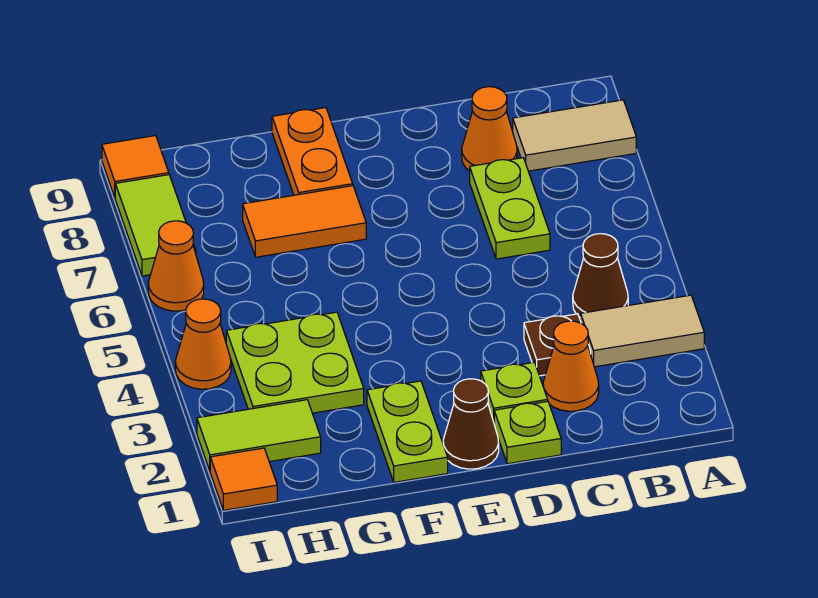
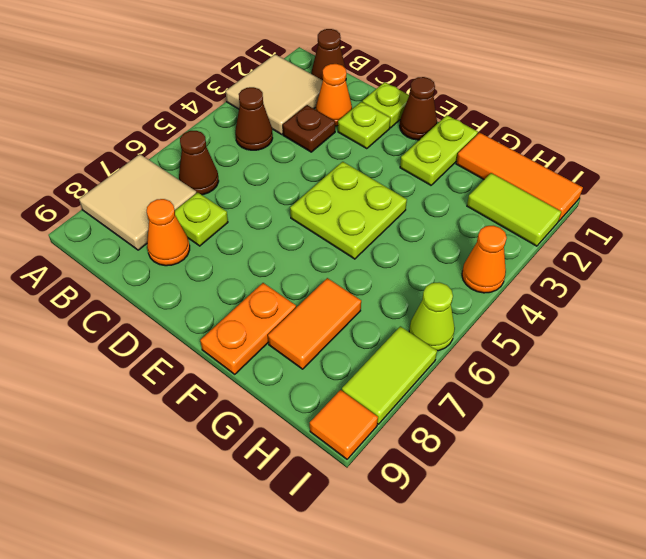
tan 1x2 tile [581,295,704,367] -> tan 2x2 tile [226,54,323,134]
tan 1x2 tile [513,100,636,171] -> tan 2x2 tile [79,154,196,250]
none -> brown 1x1 cone [311,29,345,80]
none -> brown 1x1 cone [179,131,219,195]
lime 1x2 plate [470,158,550,259] -> lime 1x1 plate [175,192,228,246]
orange 1x2 tile [243,186,366,257] -> orange 1x2 tile turned to [268,278,361,369]
lime 2x2 plate [226,312,364,413] -> lime 2x2 plate moved to [290,162,407,259]
orange 1x1 tile [210,448,277,510] -> orange 1x3 tile [456,133,583,221]
orange 1x1 cone [148,221,204,311] -> lime 1x1 cone [409,282,455,351]

